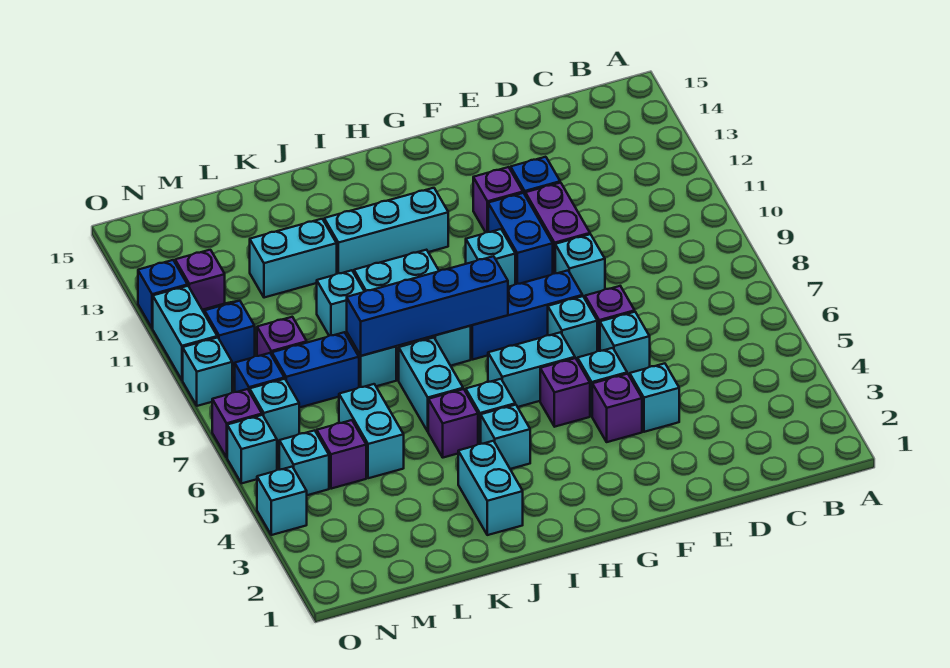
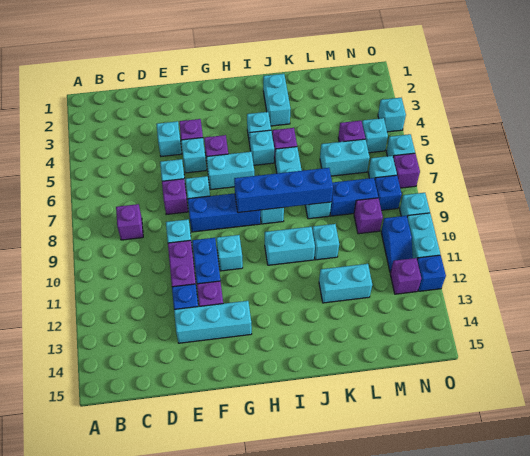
none -> purple 1x1 brick [116,204,143,240]
cyan 1x3 brick [324,188,448,274] -> cyan 1x3 brick moved to [174,301,252,343]
cyan 1x2 brick [339,384,404,478] -> cyan 1x2 brick turned to [320,139,370,176]

